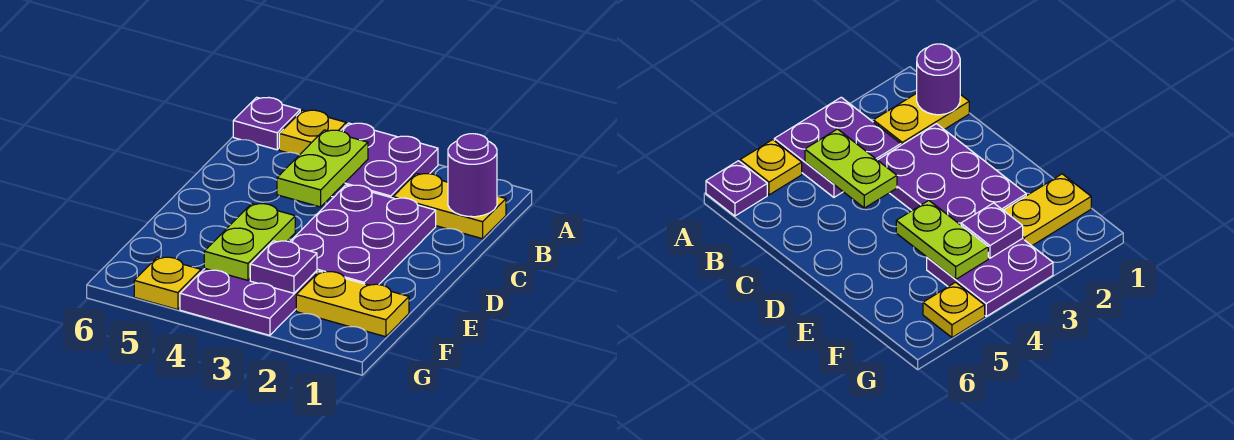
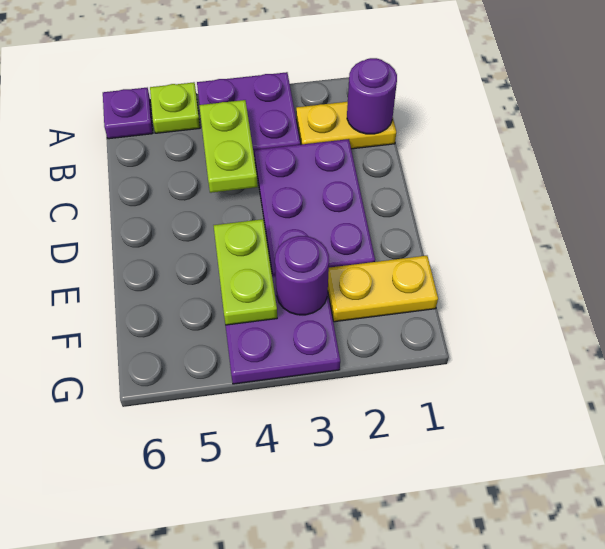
yellow 1x1 plate [279,110,346,155] -> lime 1x1 plate [150,82,200,133]
purple 1x1 plate [250,241,317,293] -> purple 1x1 round brick [275,236,329,315]
yellow 1x1 plate [134,257,201,310] -> none

